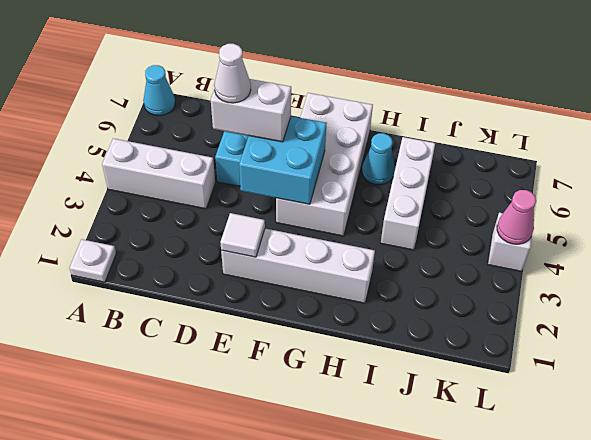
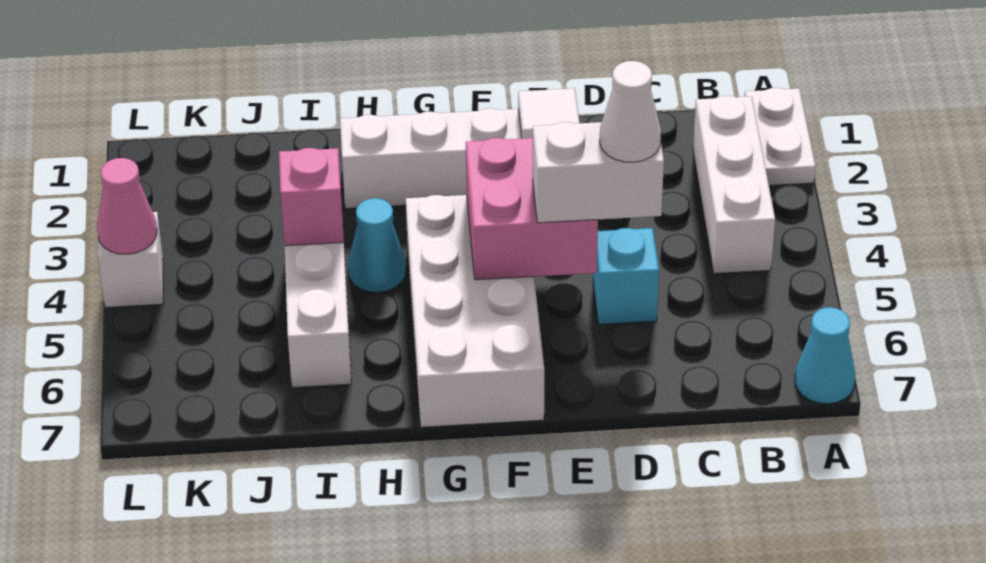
white 1x1 plate [69,239,116,282] -> white 1x2 plate [745,88,816,185]
white 1x3 brick [102,138,215,209] -> white 1x3 brick turned to [693,96,775,274]
cyan 2x2 brick [239,116,327,204] -> pink 2x2 brick [466,138,598,280]
cyan 1x1 cone [362,133,395,185] -> cyan 1x1 cone moved to [348,198,406,292]
none -> pink 1x1 brick [279,148,344,246]

